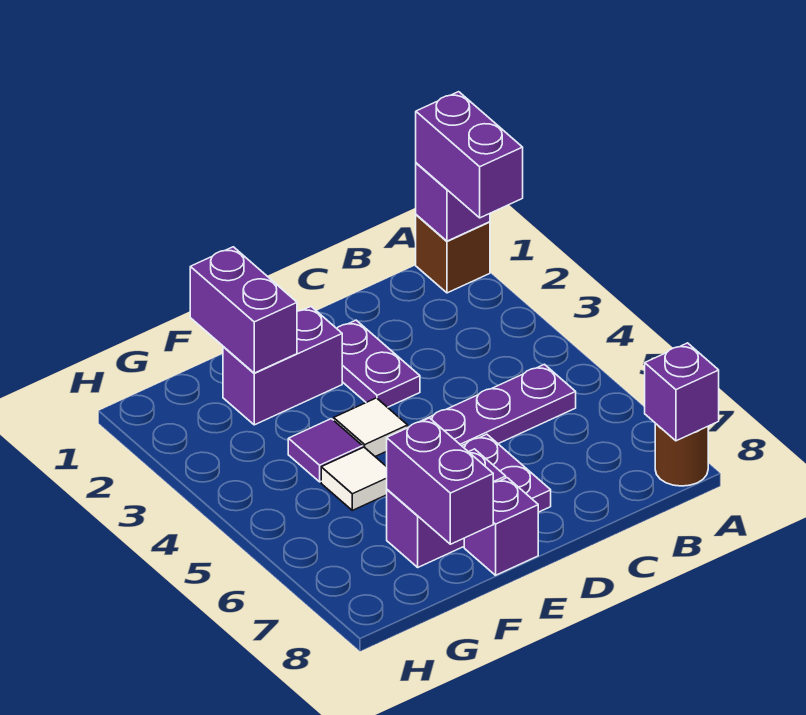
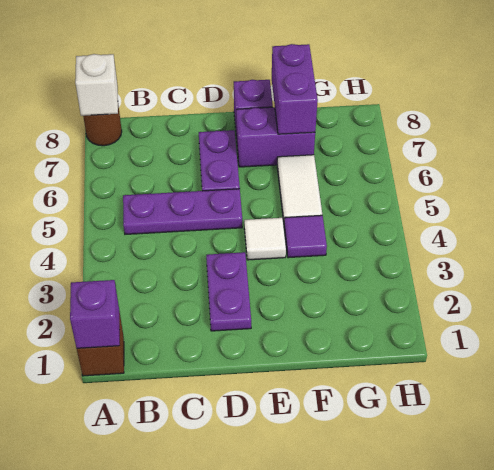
purple 1x2 brick [416,92,523,218] -> none
purple 1x1 brick [645,343,719,441] -> white 1x1 brick [75,54,118,116]
purple 1x2 brick [223,307,342,425] -> none
purple 1x2 brick [190,247,297,373] -> none
white 1x1 tile [321,447,387,510] -> white 1x2 tile [277,155,322,221]

